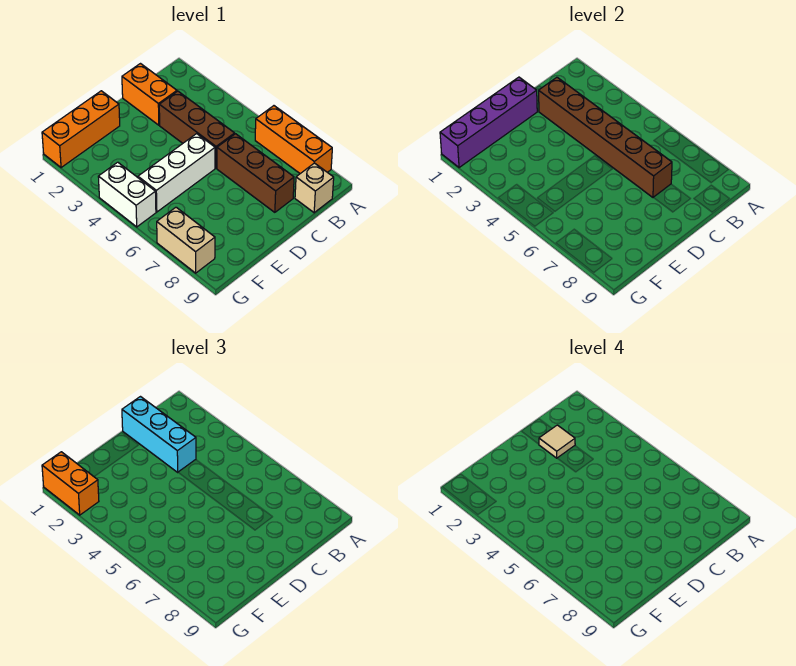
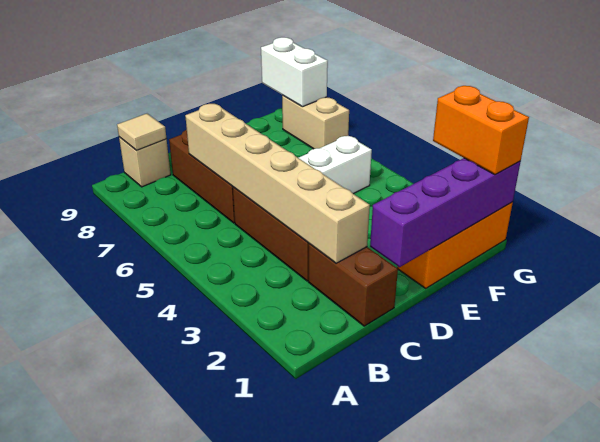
orange 1x3 brick [255,106,332,174] -> none
orange 1x2 brick [122,64,177,125] -> brown 1x2 brick [308,244,398,326]
cyan 1x3 brick [122,397,196,472] -> none
brown 1x6 brick [539,77,672,197] -> tan 1x6 brick [185,104,370,263]
tan 1x1 tile [539,425,575,458] -> tan 1x1 tile moved to [117,114,167,150]
white 1x2 brick [98,162,156,227] -> white 1x2 brick moved to [261,37,328,107]

